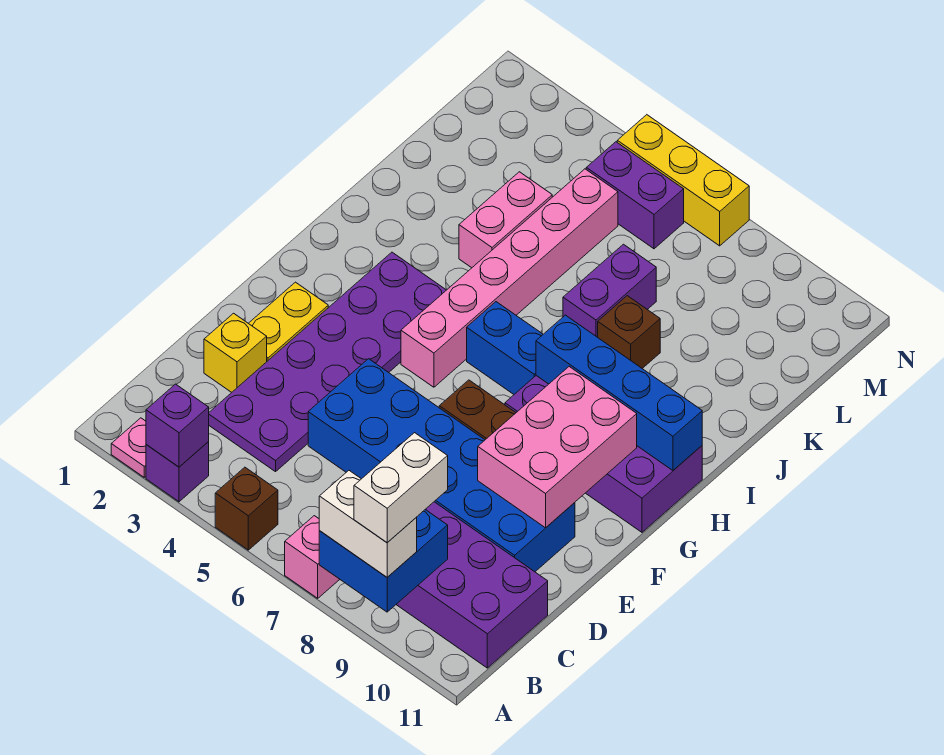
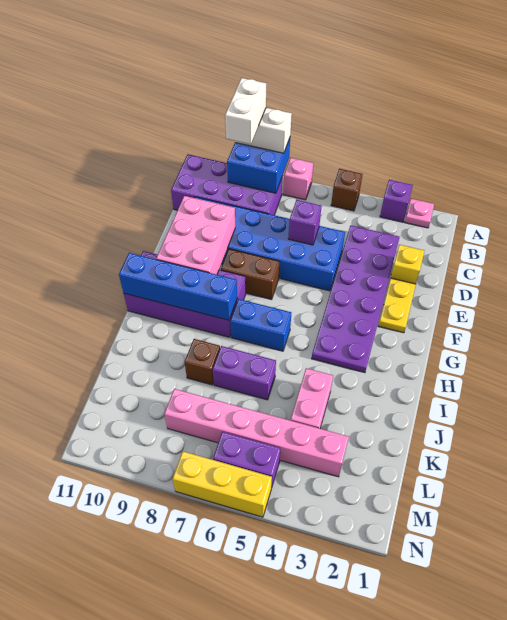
purple 1x1 brick [146,384,209,467] -> purple 1x1 brick moved to [288,200,322,245]
pink 1x6 brick [401,169,618,387] -> pink 1x6 brick turned to [164,389,349,477]
purple 1x2 brick [563,244,656,337] -> purple 1x2 brick turned to [213,346,276,400]

